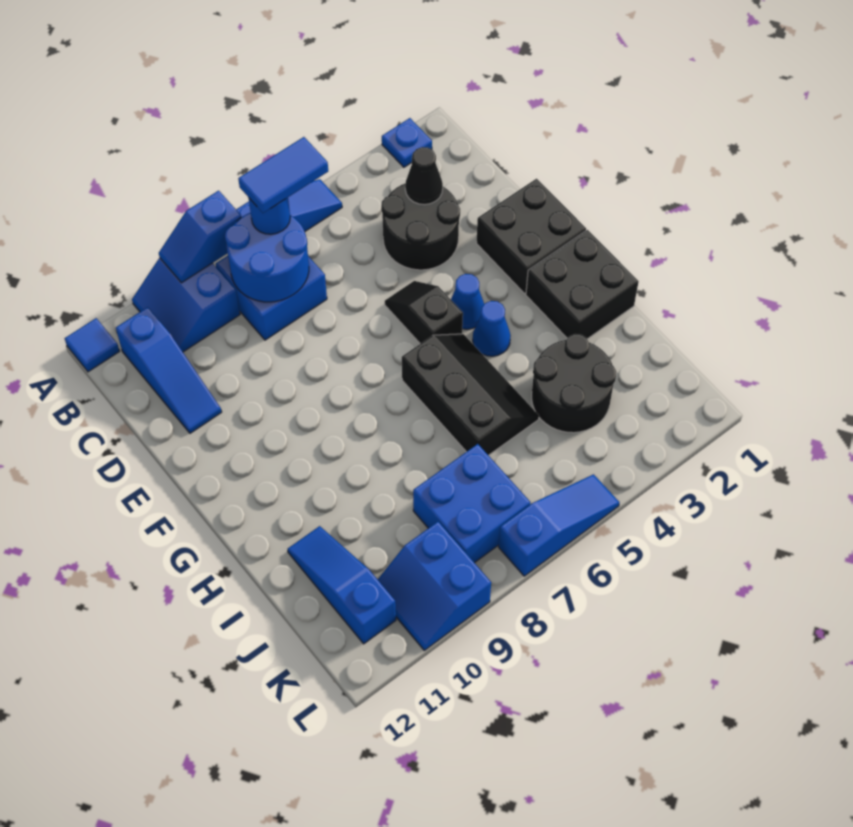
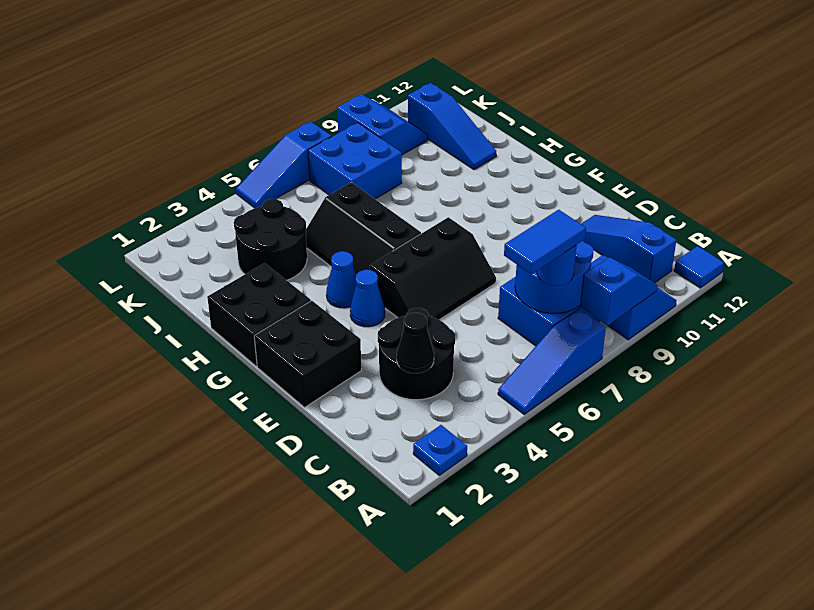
black 1x2 slope [385,281,463,344] -> black 2x3 slope [370,217,496,320]

